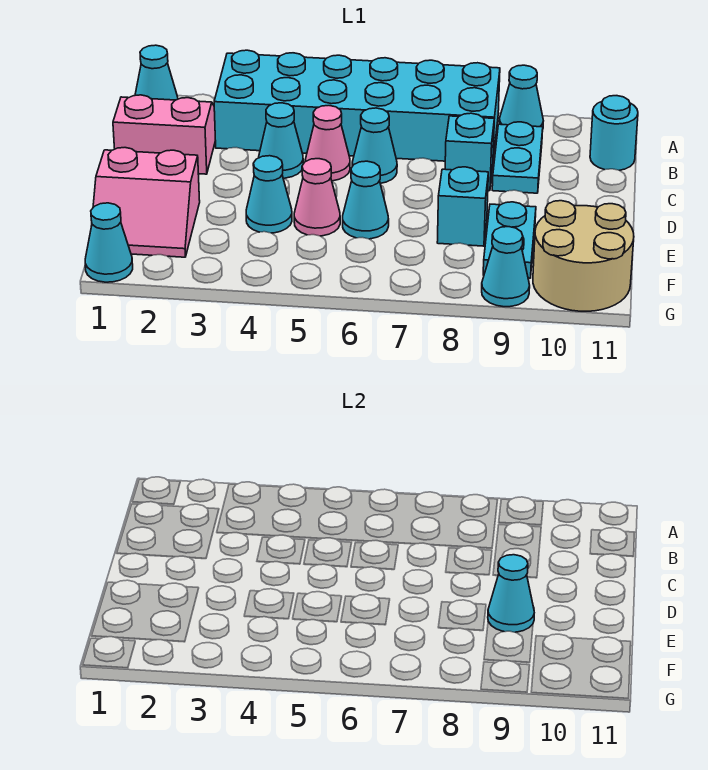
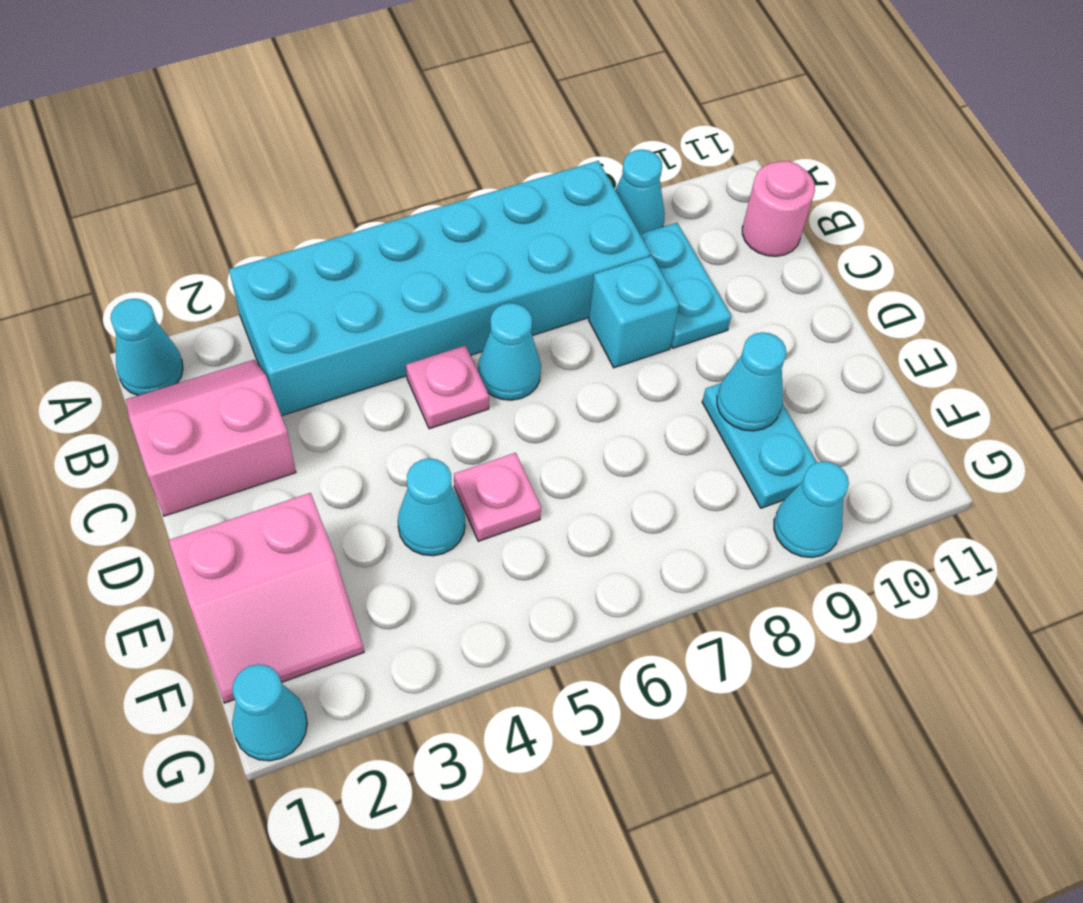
cyan 1x1 round brick [590,96,638,170] -> pink 1x1 round brick [742,161,815,256]
cyan 1x1 cone [259,103,303,178] -> none
pink 1x1 cone [305,106,350,181] -> pink 1x1 plate [406,345,489,429]
pink 1x1 cone [294,159,340,236] -> pink 1x1 plate [454,453,541,541]
cyan 1x1 cone [343,161,389,239] -> none
cyan 1x1 brick [437,167,488,246] -> none
tan 2x2 round brick [533,201,634,311] -> none

